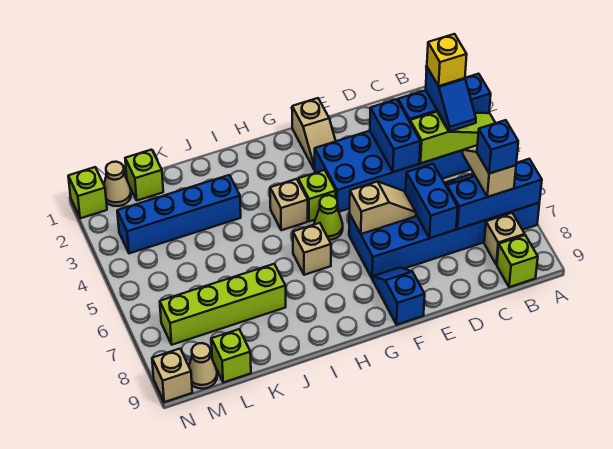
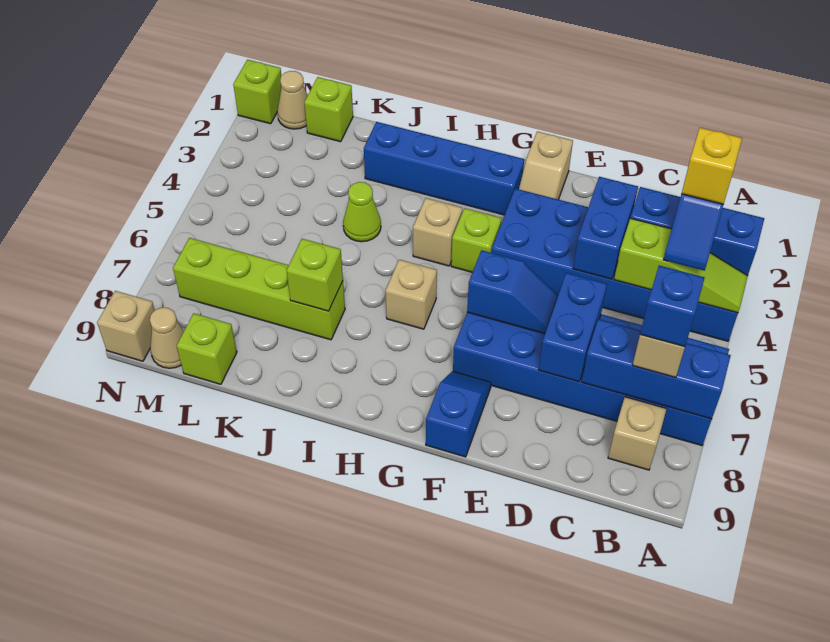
lime 1x1 brick [497,235,538,287] -> lime 1x1 brick moved to [287,239,343,311]
tan 1x2 slope [350,181,416,234] -> blue 1x2 slope [467,250,558,334]
lime 1x1 cone [314,195,343,240] -> lime 1x1 cone moved to [343,182,381,242]
blue 1x4 brick [117,175,241,253] -> blue 1x4 brick moved to [364,122,524,215]

